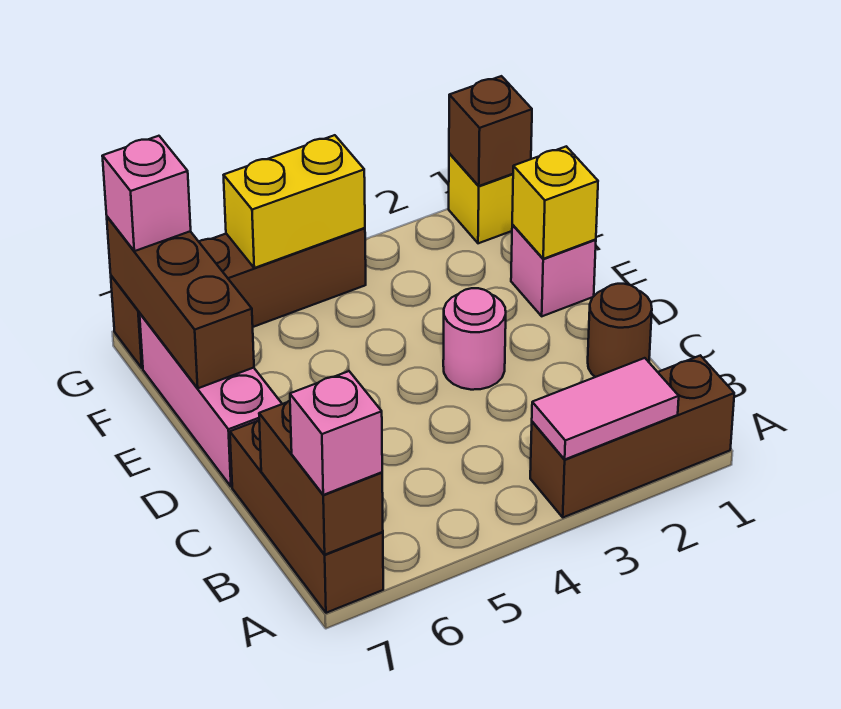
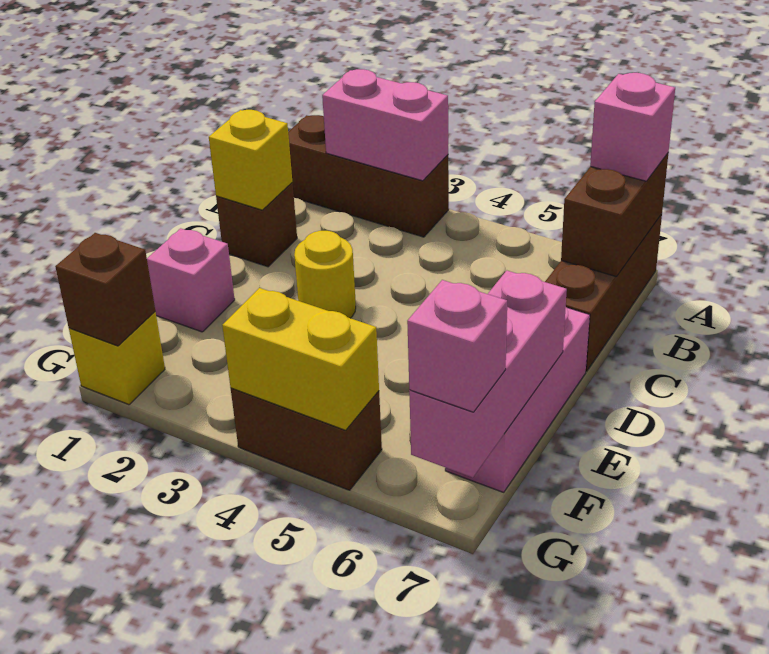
pink 1x2 tile [532,358,679,459] -> pink 1x2 brick [322,69,448,181]
brown 1x1 round brick [588,284,652,377] -> brown 1x1 brick [216,183,297,267]
pink 1x1 round brick [443,288,506,390] -> yellow 1x1 round brick [294,231,356,318]
yellow 1x1 brick [512,146,598,259] -> yellow 1x1 brick moved to [209,110,292,210]
brown 1x3 brick [107,217,254,388] -> pink 1x3 brick [409,271,567,478]
brown 1x4 brick [111,228,366,368] -> brown 1x2 brick [231,388,382,490]

